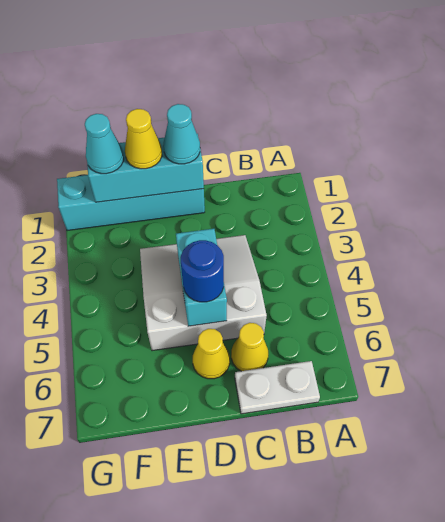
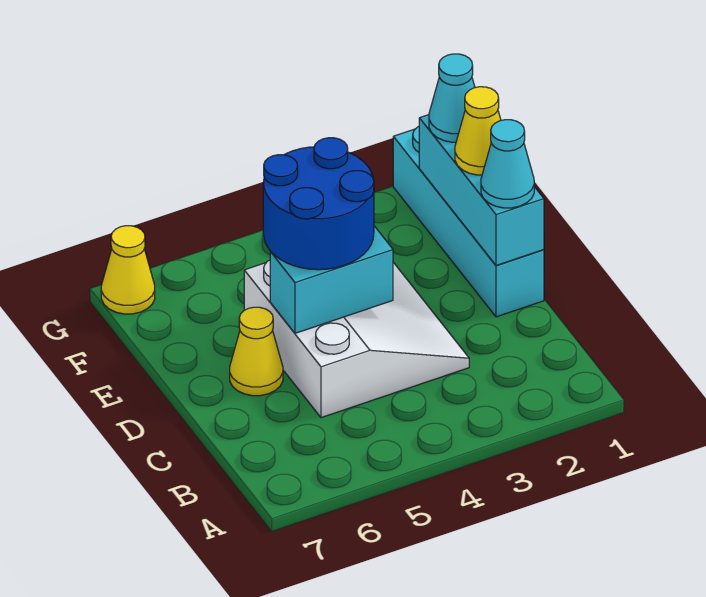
white 1x2 plate [235,361,320,414] -> none
yellow 1x1 cone [231,323,268,371] -> yellow 1x1 cone moved to [101,226,155,314]
blue 1x1 round brick [181,240,224,302] -> blue 2x2 round brick [263,138,374,270]

